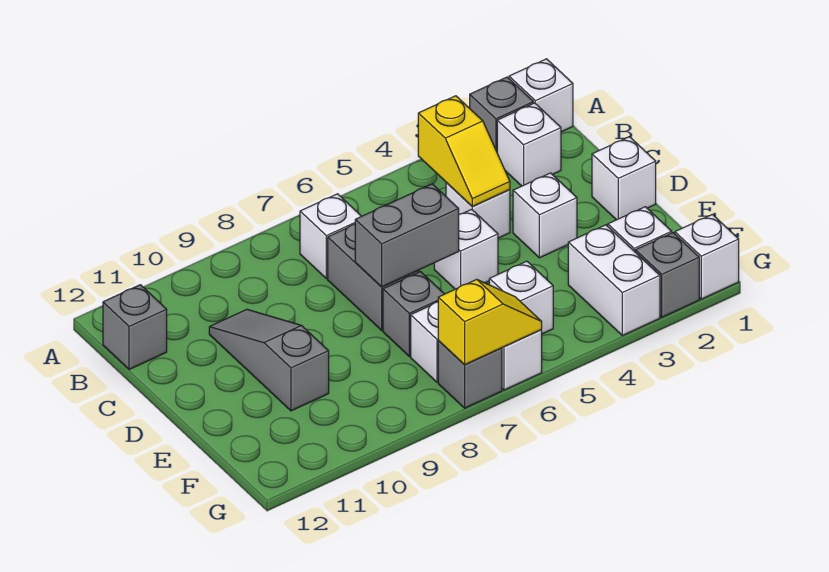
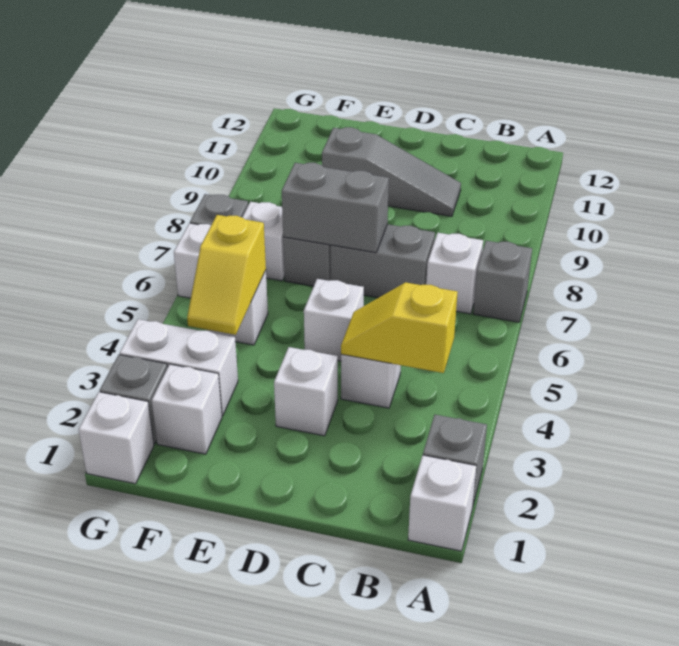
white 1x1 brick [497,103,561,186] -> none
grey 1x1 brick [103,285,167,370] -> grey 1x1 brick moved to [473,241,532,322]
white 1x1 brick [592,137,656,220] -> none
grey 1x2 brick [355,184,459,287] -> grey 1x2 brick turned to [282,163,389,253]
yellow 1x2 slope [438,279,542,365] -> yellow 1x2 slope moved to [187,215,266,335]

